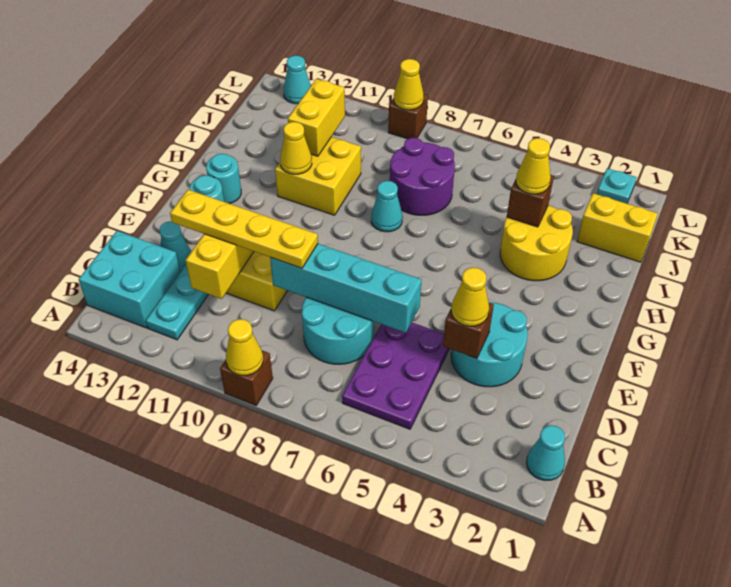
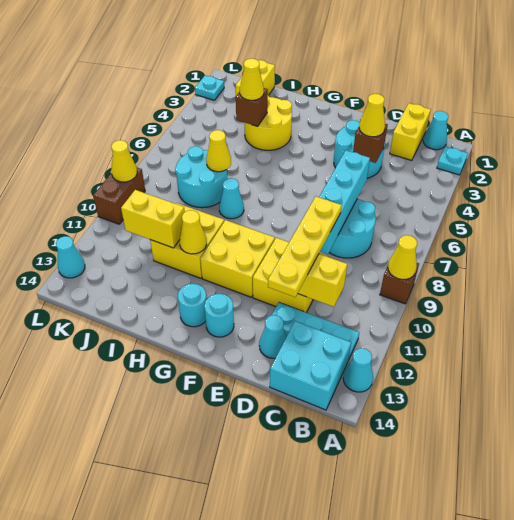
none -> cyan 1x1 plate [437,146,468,175]
none -> cyan 1x1 cone [343,348,373,392]
purple 2x3 plate [342,323,449,429] -> none
none -> yellow 1x2 brick [390,103,431,160]
none -> yellow 2x2 brick [200,220,275,297]
purple 2x2 round brick [390,138,455,215] -> cyan 2x2 round brick [175,146,227,208]
none -> yellow 1x1 cone [206,130,231,172]
brown 1x1 brick [388,94,428,139] -> brown 1x2 brick [93,168,145,224]

